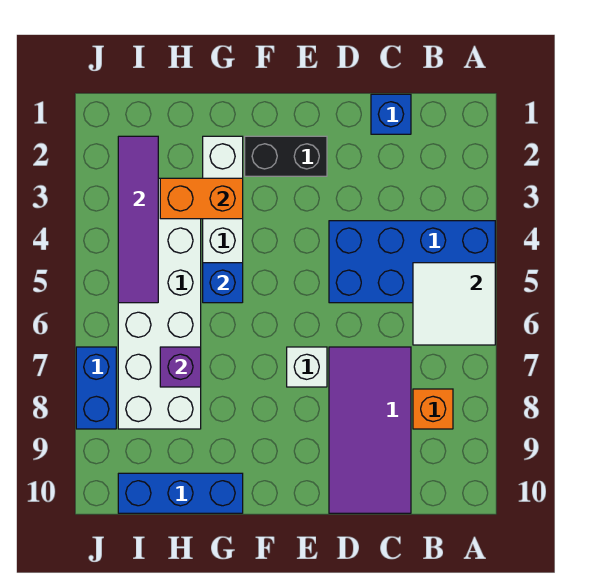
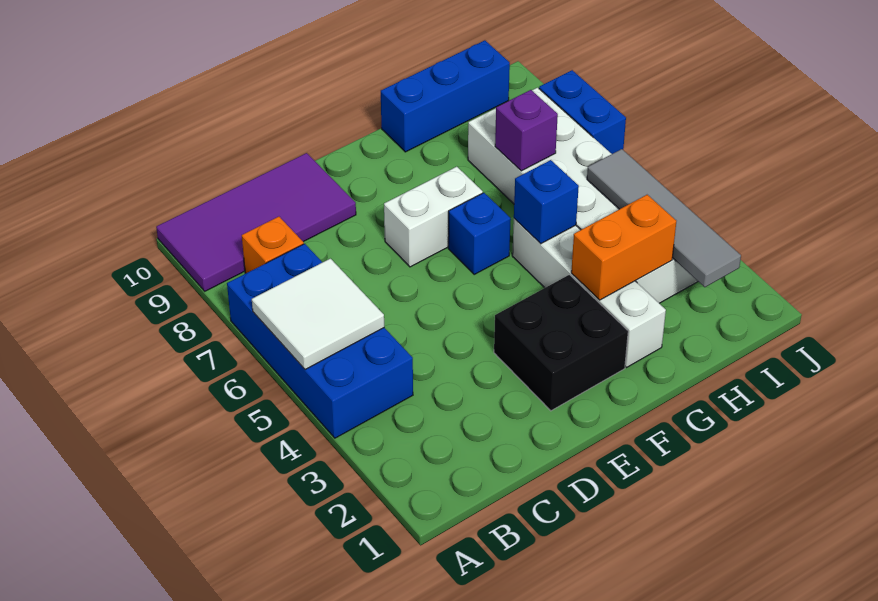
blue 2x4 brick [329,221,495,303] -> blue 2x4 brick turned to [227,244,413,438]
blue 1x1 brick [371,94,411,134] -> blue 1x1 brick moved to [448,193,511,274]
purple 2x4 tile [329,347,411,513] -> purple 2x4 tile turned to [156,153,356,291]
black 1x2 brick [245,136,327,176] -> black 2x2 brick [494,275,628,411]
white 1x1 brick [287,347,327,387] -> white 1x2 brick [384,167,483,267]
purple 1x4 tile [118,136,158,303] -> grey 1x4 tile [587,149,741,287]

